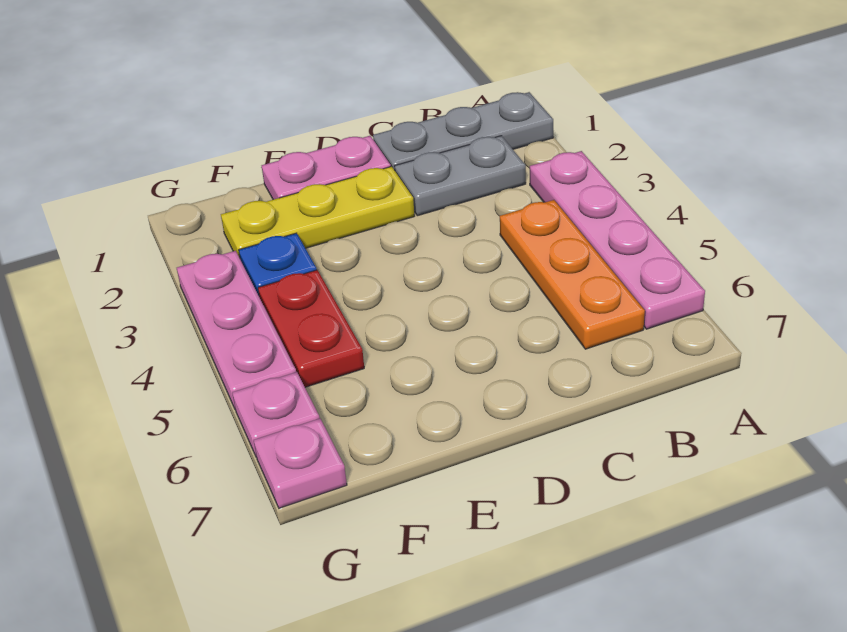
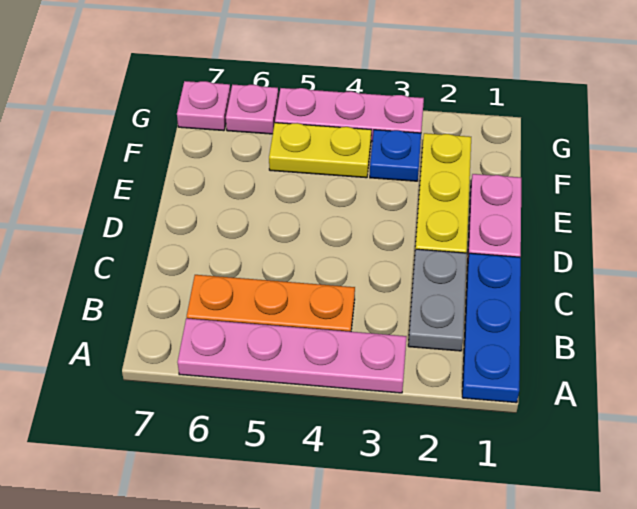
grey 1x3 plate [373,92,553,170] -> blue 1x3 plate [462,253,521,403]
red 1x2 plate [258,270,364,387] -> yellow 1x2 plate [269,123,371,178]

